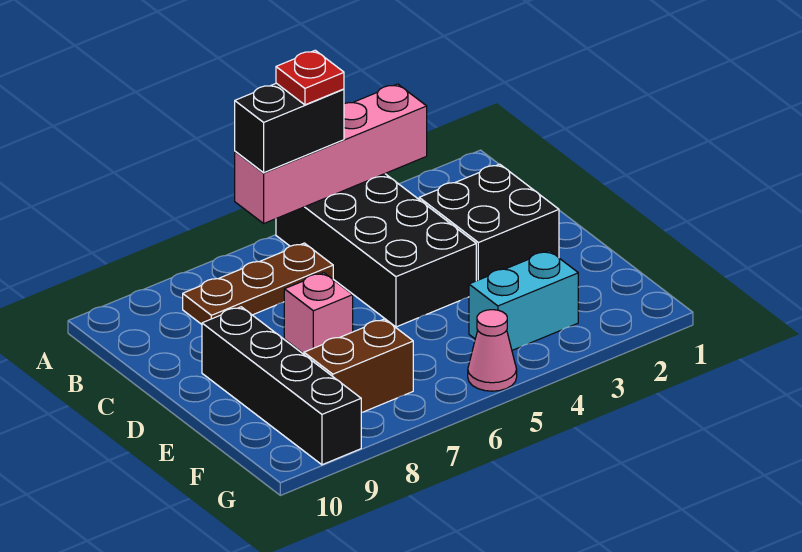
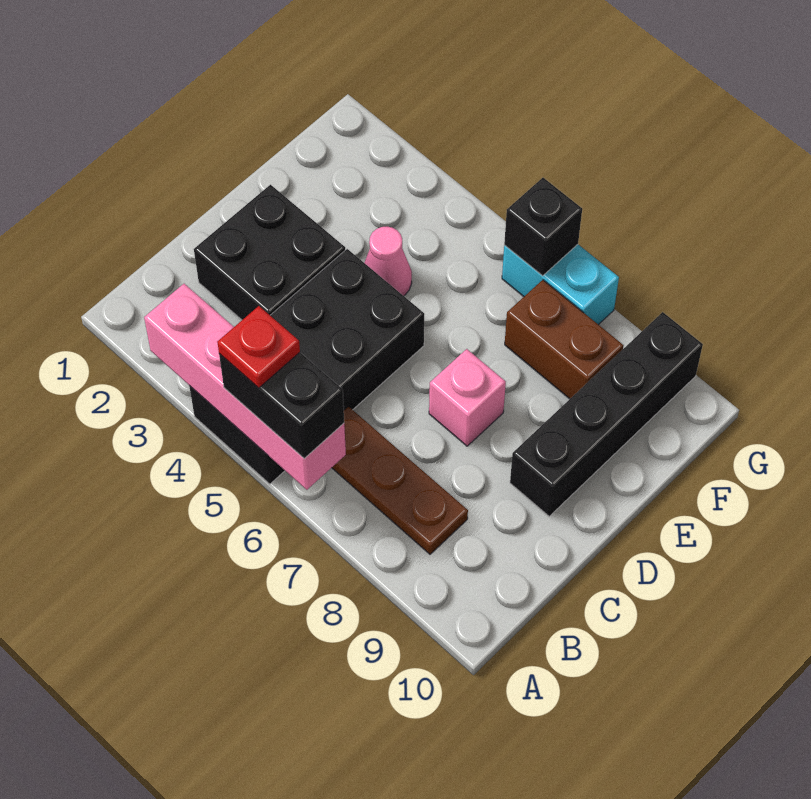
cyan 1x2 brick [469,251,578,350] -> cyan 1x2 brick moved to [502,245,619,325]
pink 1x1 cone [468,310,517,391] -> pink 1x1 cone moved to [364,227,412,296]
none -> black 1x1 brick [504,178,582,276]

